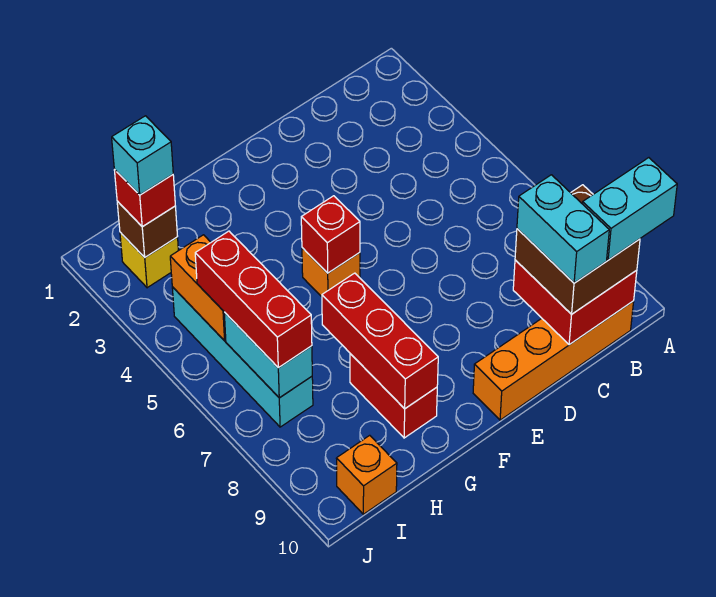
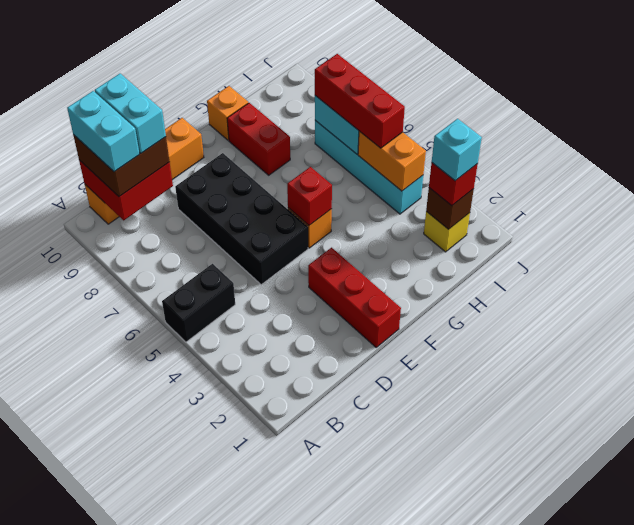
none -> black 1x2 brick [162,264,235,342]
cyan 1x2 brick [582,158,677,260] -> cyan 1x2 brick turned to [67,91,139,172]
none -> black 2x4 brick [175,153,308,285]
red 1x3 brick [322,273,438,409] -> red 1x3 brick moved to [308,248,401,347]
orange 1x1 brick [336,435,397,514] -> orange 1x1 brick moved to [207,86,248,140]

